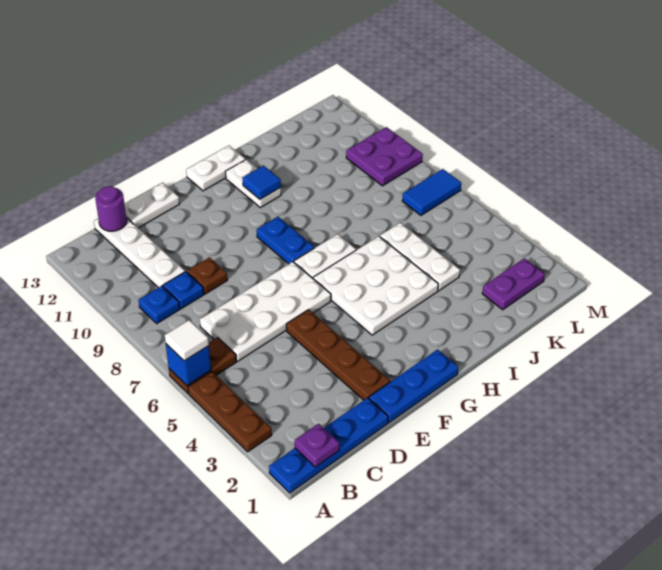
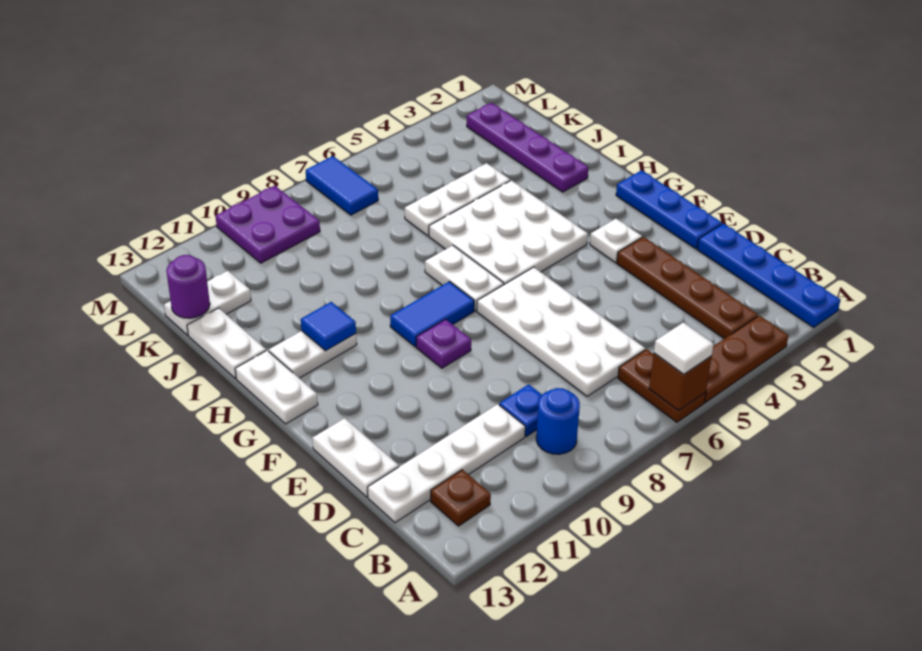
blue 1x1 brick [166,344,211,385] -> brown 1x1 brick [649,353,712,411]
purple 1x1 plate [295,424,339,467] -> purple 1x1 plate moved to [416,319,471,368]
blue 1x1 plate [139,286,180,323] -> blue 1x1 round brick [536,388,580,454]
purple 1x1 round brick [95,186,127,231] -> purple 1x1 round brick moved to [166,255,210,318]
brown 1x1 plate [187,257,227,294] -> brown 1x1 plate moved to [431,470,491,526]
brown 1x4 plate [286,310,390,400] -> brown 1x4 plate turned to [617,237,758,339]
none -> white 1x1 plate [590,219,642,262]
blue 1x2 plate [257,217,315,264] -> blue 1x2 tile [390,281,474,347]
none -> white 1x2 plate [187,308,266,378]
purple 1x2 plate [482,258,545,310] -> purple 1x4 plate [467,103,588,192]
none -> white 1x2 plate [164,271,251,335]

